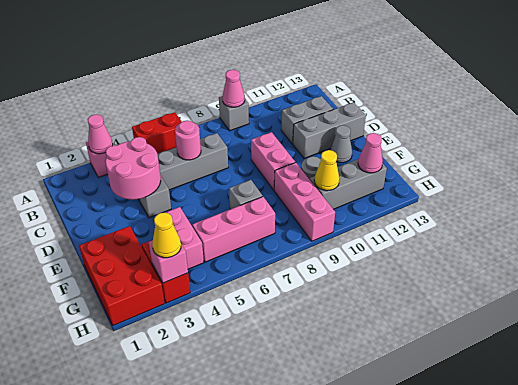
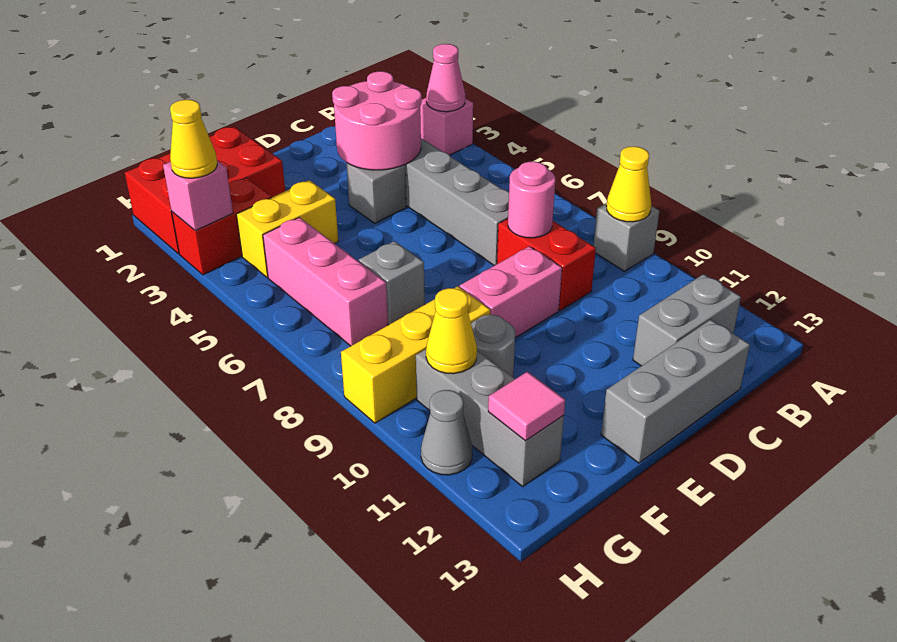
red 1x2 brick [132,112,182,154] -> red 1x2 brick moved to [497,219,596,310]
pink 1x1 cone [222,70,245,107] -> yellow 1x1 cone [606,147,651,222]
pink 1x1 round brick [175,121,201,160] -> pink 1x1 round brick moved to [508,162,555,238]
grey 1x2 brick [281,96,333,144] -> grey 1x2 brick turned to [633,274,741,366]
grey 1x3 brick [293,102,366,158] -> grey 1x3 brick turned to [601,320,750,463]
grey 1x1 cone [330,125,352,163] -> grey 1x1 cone moved to [421,390,472,475]
pink 1x2 brick [165,207,204,269] -> yellow 1x2 brick [236,180,338,277]
pink 1x3 brick [274,162,335,241] -> yellow 1x3 brick [341,286,490,423]
pink 1x1 cone [358,133,383,173] -> pink 1x1 tile [488,372,565,441]

